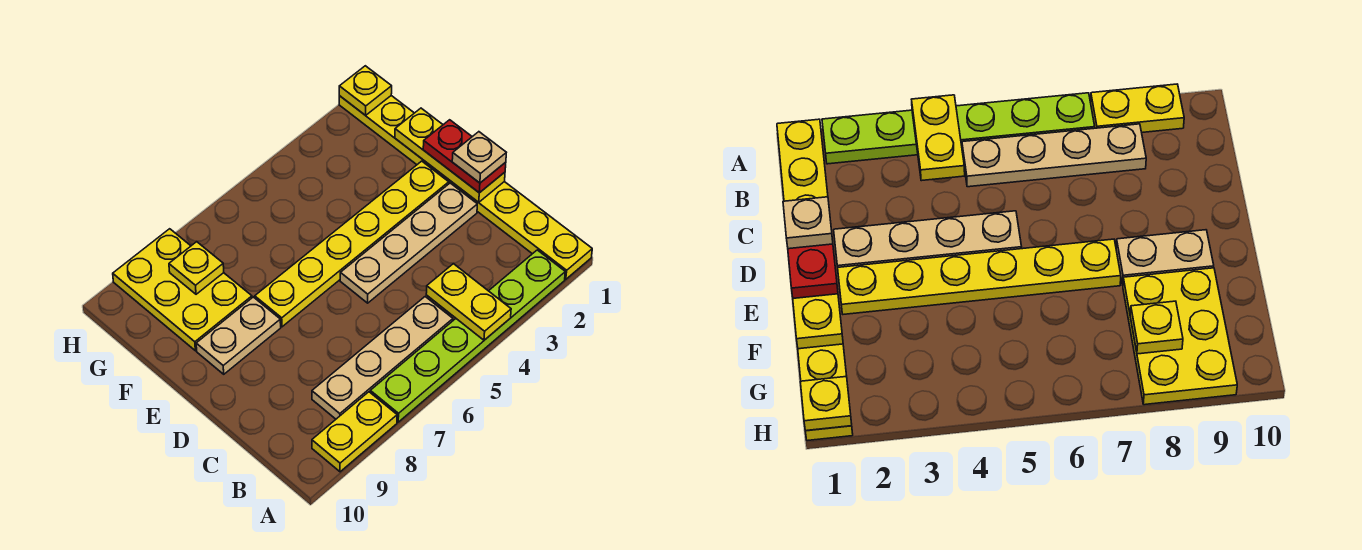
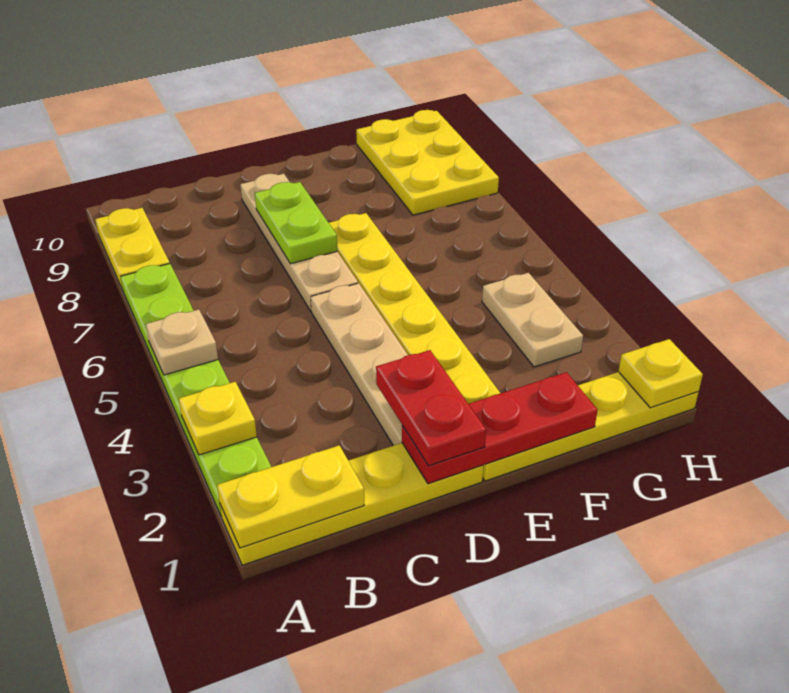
yellow 1x2 plate [426,264,511,340] -> yellow 1x2 plate moved to [217,445,364,548]
tan 1x4 plate [312,297,453,419] -> tan 1x4 plate moved to [240,174,358,311]
yellow 1x3 plate [395,108,505,202] -> red 1x3 plate [402,372,598,484]
red 1x2 plate [423,120,506,193] -> red 1x2 plate turned to [376,350,486,466]
tan 1x1 plate [452,132,506,183] -> tan 1x1 plate moved to [146,309,218,375]
none -> lime 1x2 plate [255,182,337,264]
tan 1x2 plate [196,297,281,374] -> tan 1x2 plate moved to [482,273,583,367]
yellow 2x3 plate [113,229,252,351] -> yellow 2x3 plate turned to [356,110,499,215]
yellow 1x1 plate [169,242,224,294] -> yellow 1x1 plate moved to [179,382,257,455]

